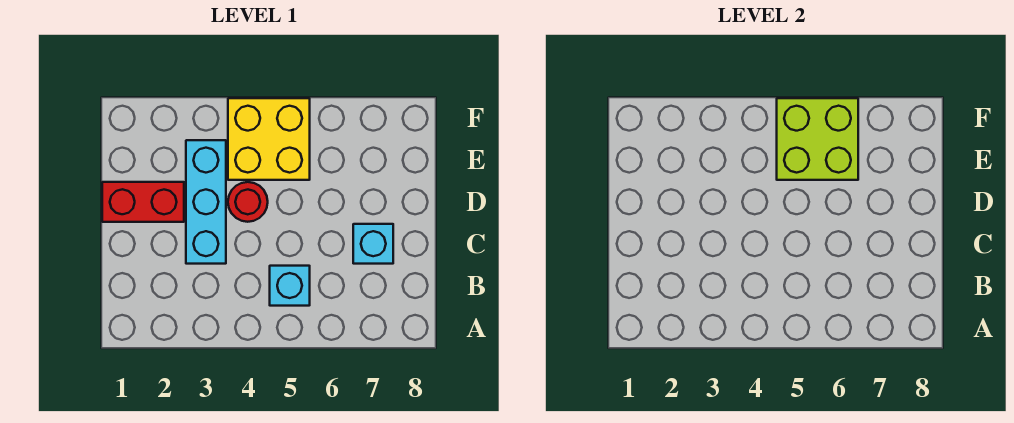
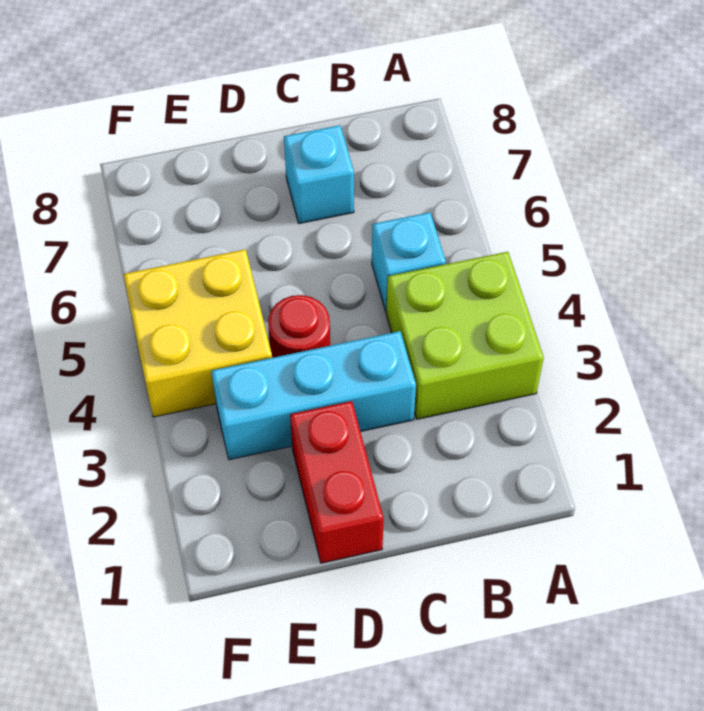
lime 2x2 brick [777,98,858,180] -> lime 2x2 brick moved to [386,252,544,419]

